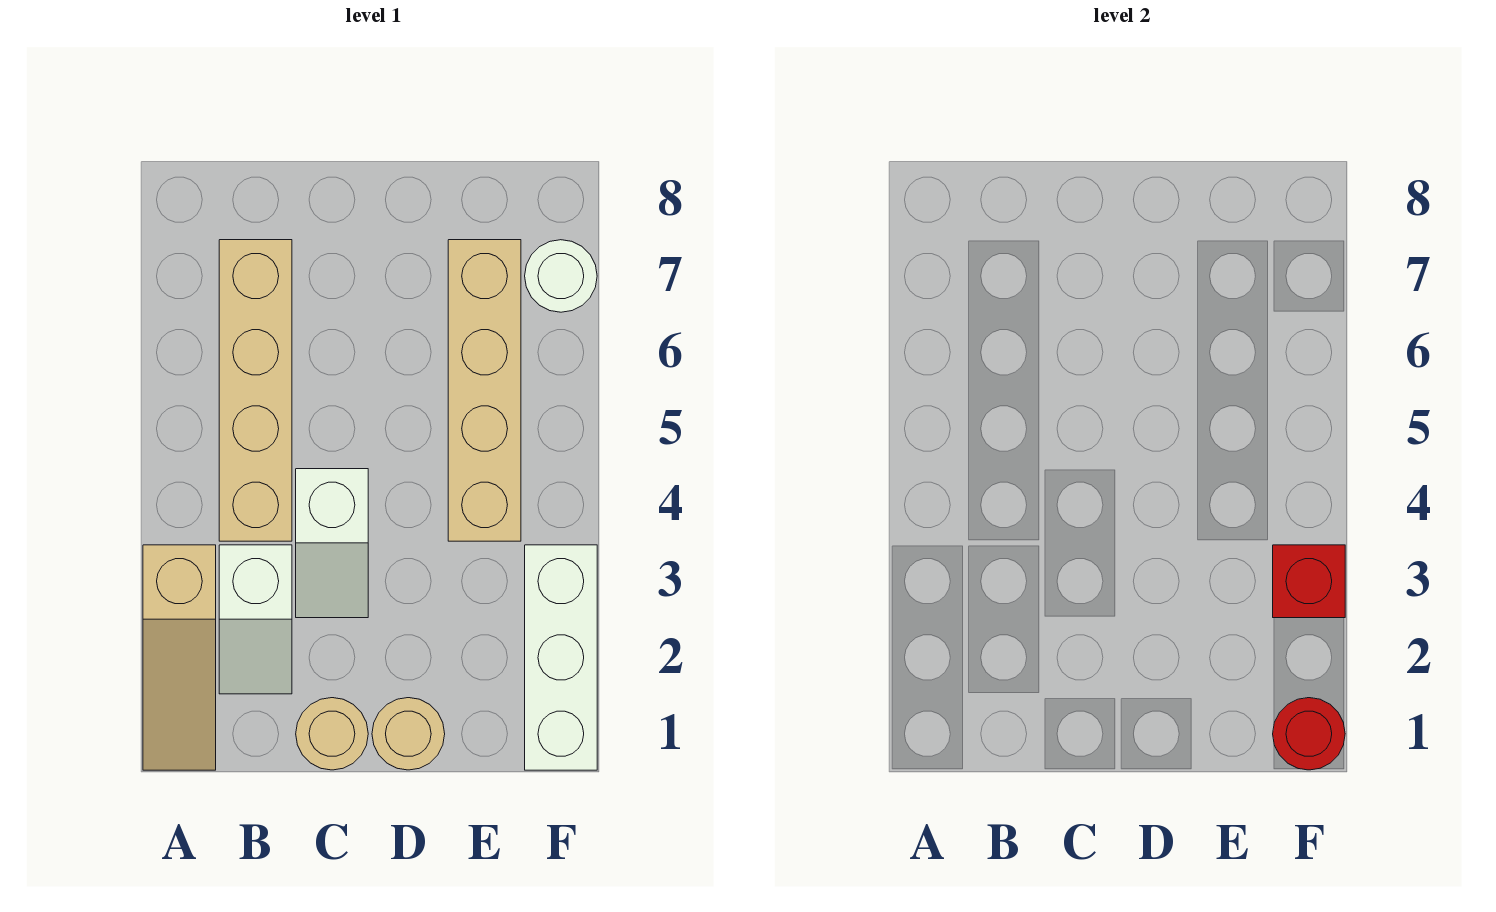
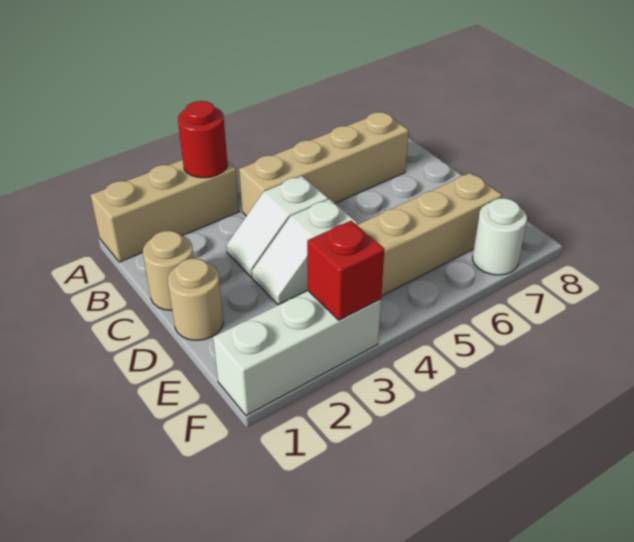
tan 1x3 slope [143,545,216,770] -> tan 1x3 brick [91,160,239,262]
white 1x2 slope [219,545,292,694] -> white 1x2 slope moved to [252,199,358,305]
red 1x1 round brick [1273,698,1345,770] -> red 1x1 round brick moved to [178,101,228,178]

